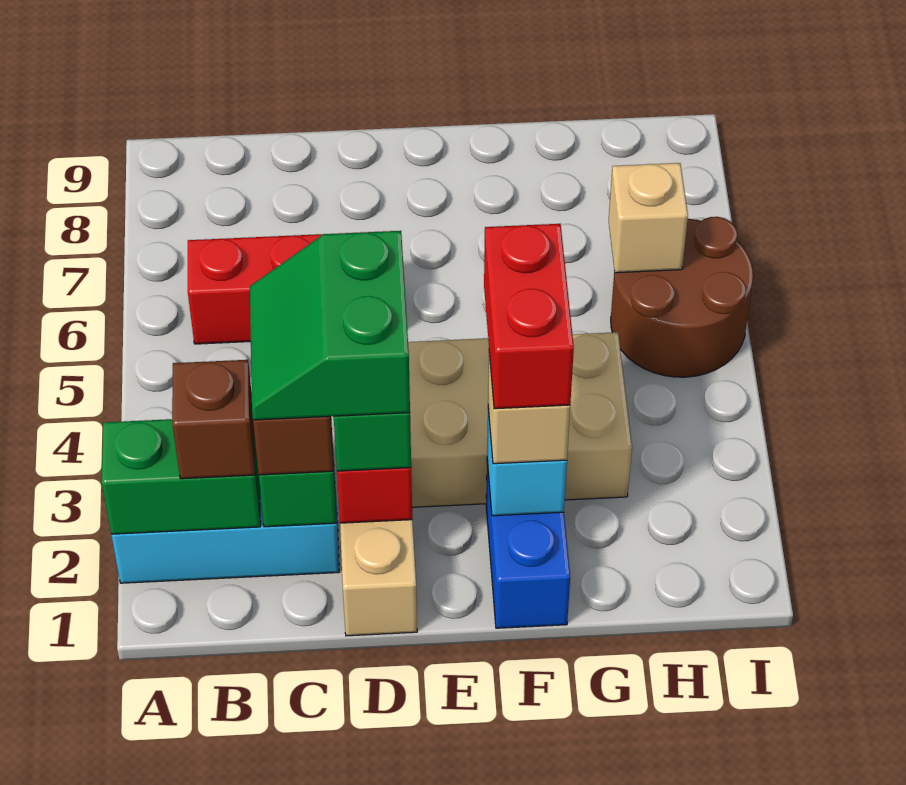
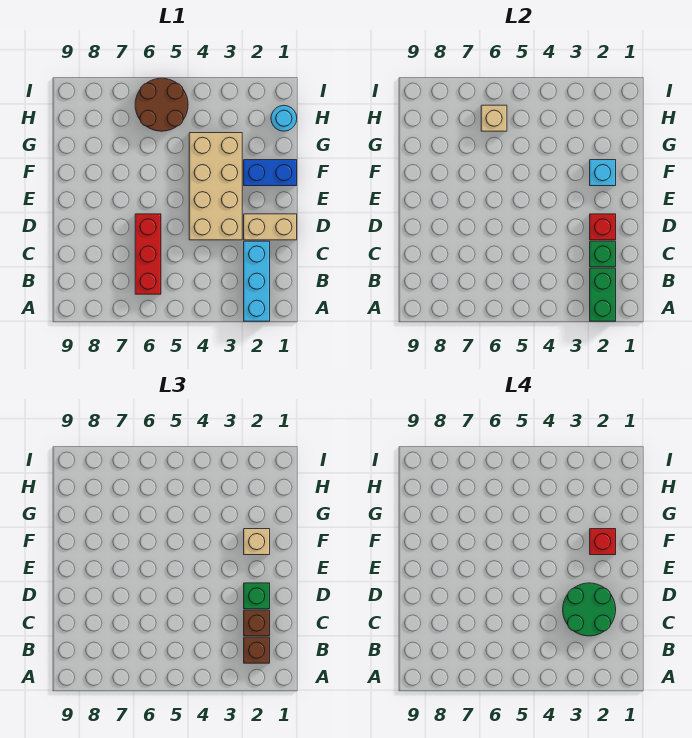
green 2x2 slope [250,231,410,420] -> green 2x2 round brick [563,583,616,636]
red 1x2 brick [484,224,574,409] -> red 1x1 brick [590,529,616,555]
none -> cyan 1x1 round brick [271,105,297,131]

